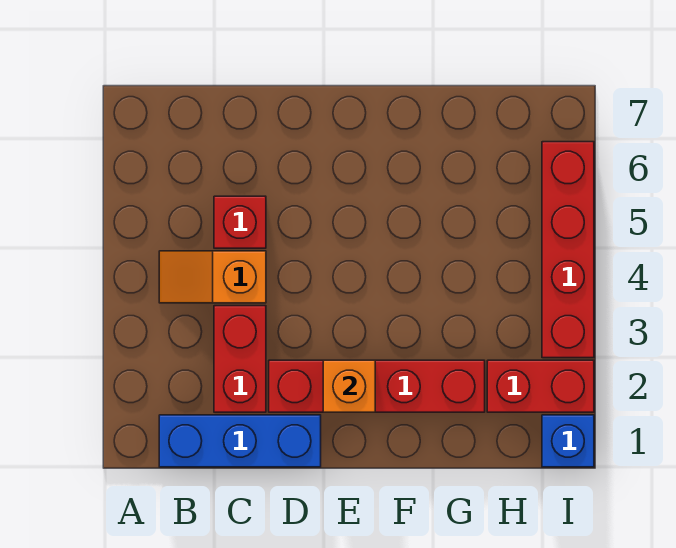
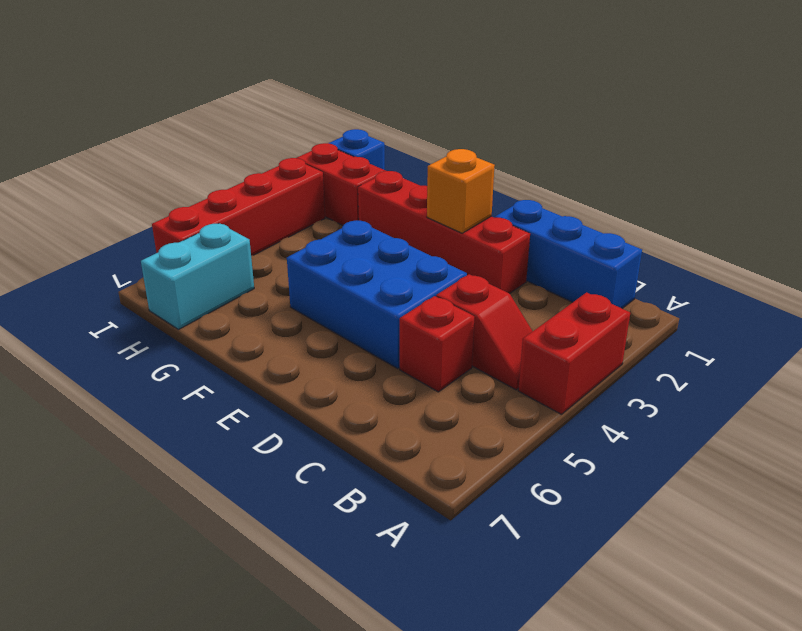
orange 1x2 slope [159,251,266,303] -> red 1x2 slope [436,274,533,390]
red 1x2 brick [214,306,266,412] -> red 1x2 brick moved to [518,292,630,414]
none -> blue 2x3 brick [287,221,467,369]
none -> cyan 1x2 brick [141,224,254,329]

